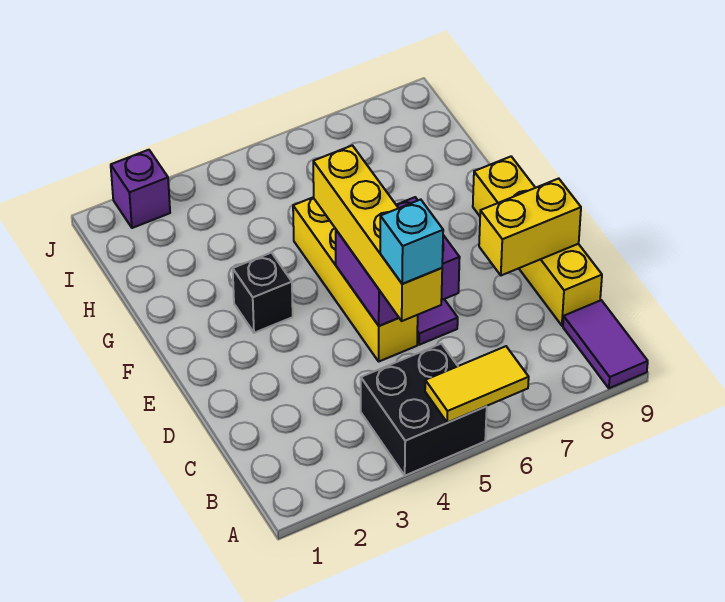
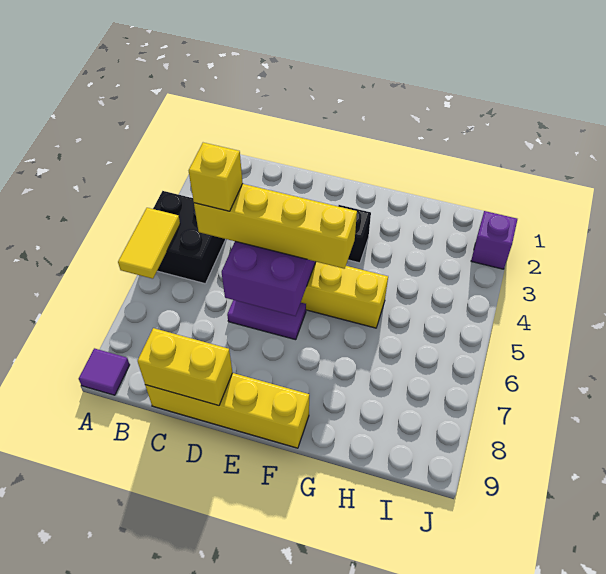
purple 1x2 tile [563,300,648,388] -> purple 1x1 tile [79,348,130,395]
cyan 1x1 brick [380,200,443,284] -> yellow 1x1 brick [189,143,243,211]
yellow 1x2 brick [479,179,581,275] -> yellow 1x2 brick turned to [138,328,232,406]

